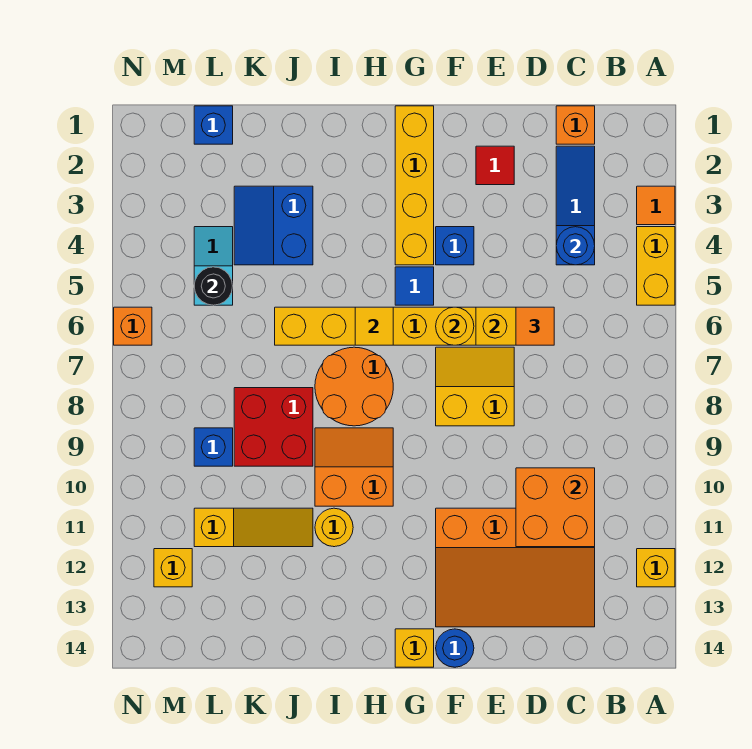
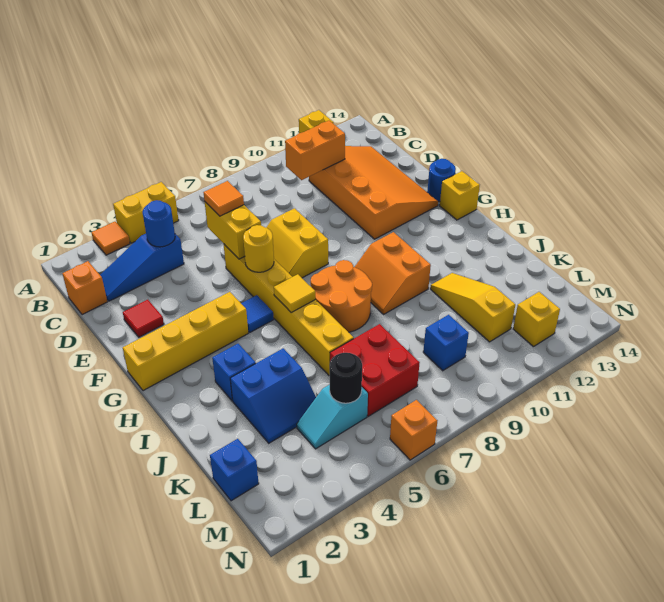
orange 2x2 brick [516,468,595,547] -> orange 1x2 brick [285,121,345,180]
blue 1x1 brick [436,227,474,265] -> blue 1x1 brick moved to [212,344,256,401]
yellow 1x1 round brick [315,508,353,547] -> none
red 2x2 brick [234,388,313,466] -> red 2x2 brick moved to [330,324,420,416]

